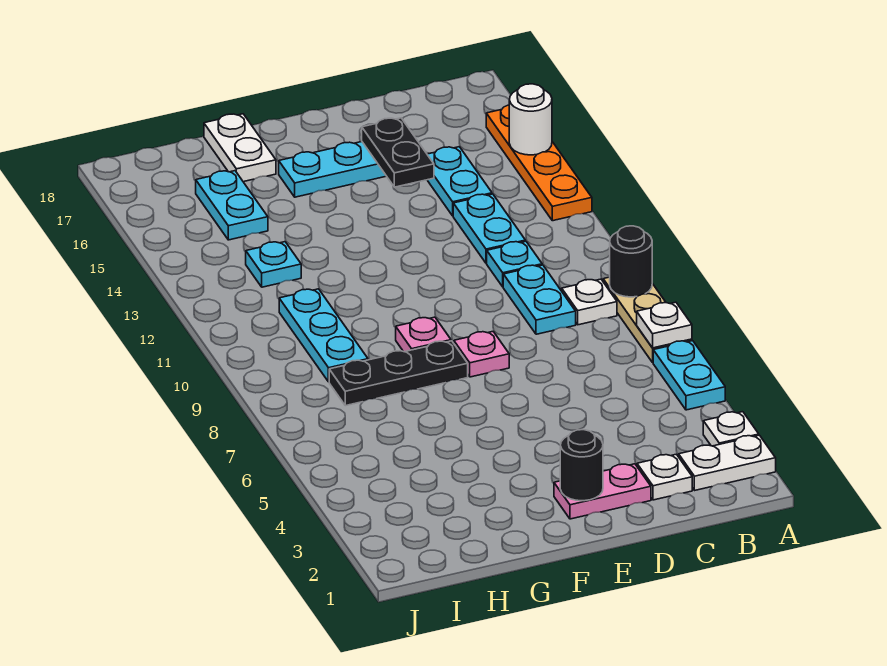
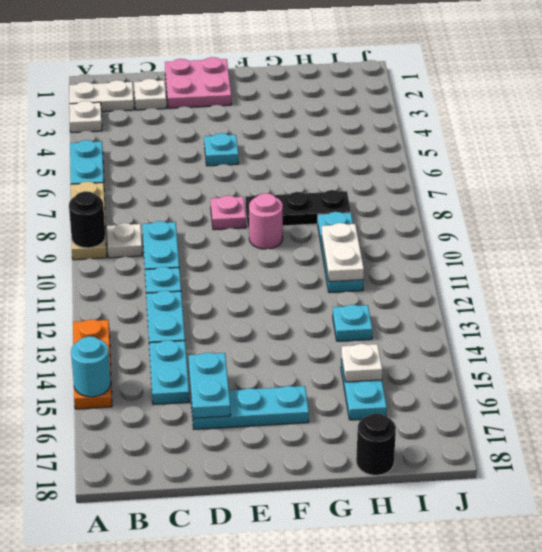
white 1x1 plate [637,302,692,348] -> white 1x1 plate moved to [341,344,382,382]
orange 1x4 plate [486,105,592,221] -> orange 1x3 plate [73,319,112,409]
white 1x1 round brick [509,84,552,155] -> cyan 1x1 round brick [71,336,111,397]
pink 1x2 plate [554,464,651,519] -> pink 2x2 plate [165,57,231,108]
black 1x2 plate [362,118,434,187] -> cyan 1x2 plate [189,353,231,418]
black 1x1 round brick [560,430,603,501] -> black 1x1 round brick moved to [356,413,396,475]
none -> cyan 1x1 plate [204,133,238,166]
pink 1x1 plate [396,317,451,352] -> pink 1x1 round brick [249,193,283,249]
white 1x2 plate [204,114,276,182] -> white 1x2 plate moved to [321,223,364,282]

